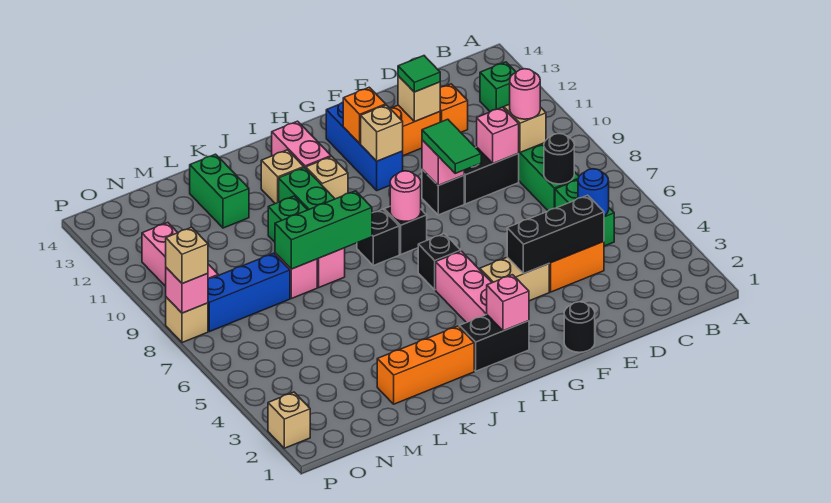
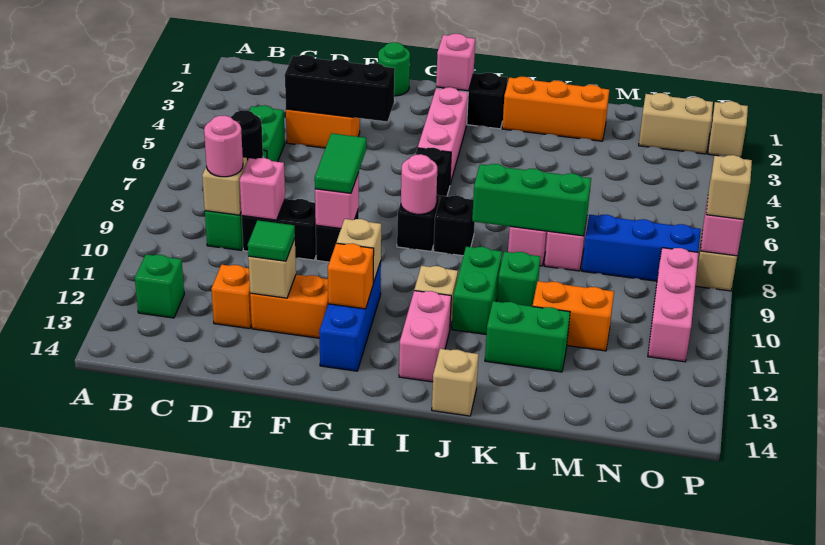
blue 1x1 round brick [578,169,609,216] -> none
black 1x1 round brick [564,302,595,352] -> green 1x1 round brick [378,42,410,96]
tan 1x2 brick [480,257,549,301] -> tan 1x2 brick moved to [639,93,713,154]
tan 1x1 brick [261,150,304,204] -> tan 1x1 brick moved to [432,349,479,416]
none -> orange 1x2 brick [533,281,614,351]
green 1x2 brick [190,154,249,228] -> green 1x2 brick turned to [485,301,570,372]

